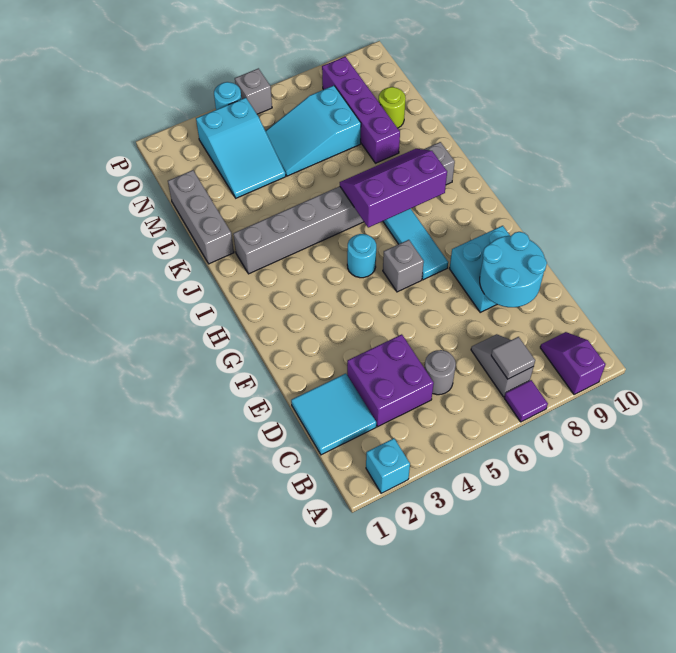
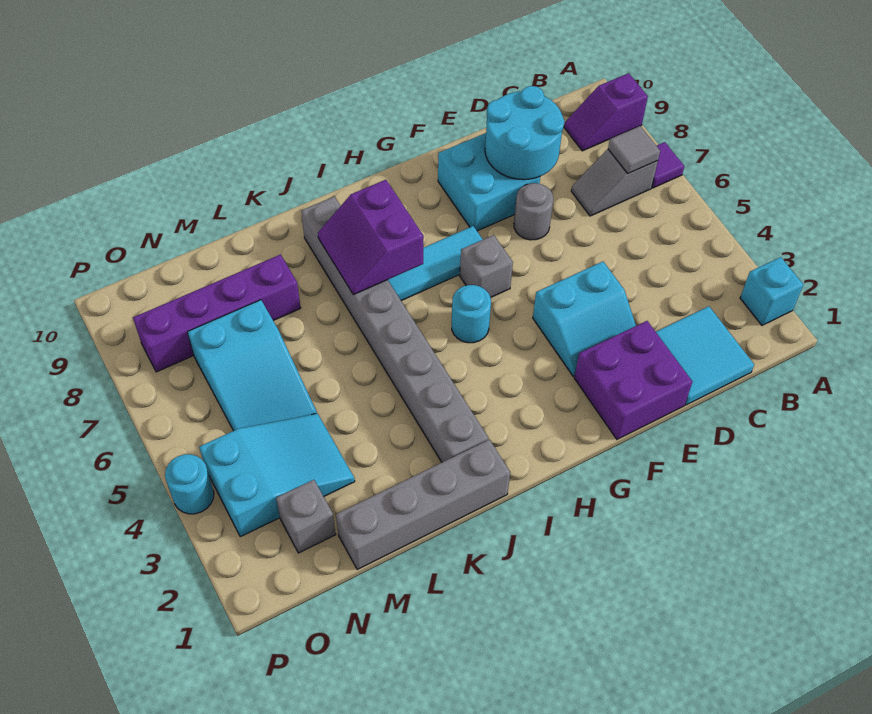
purple 2x2 brick [347,334,434,427] -> purple 2x2 brick moved to [574,321,693,439]
grey 1x1 round brick [424,350,456,395] -> grey 1x1 round brick moved to [514,183,553,240]
none -> cyan 2x2 slope [533,262,636,376]
purple 2x3 slope [340,149,447,228] -> purple 2x2 slope [318,180,424,295]
grey 1x3 brick [168,170,234,264] -> grey 1x4 brick [336,440,510,569]
lime 1x1 round brick [379,87,406,128] -> none
grey 1x1 brick [235,68,272,114] -> grey 1x1 brick moved to [276,480,336,553]

